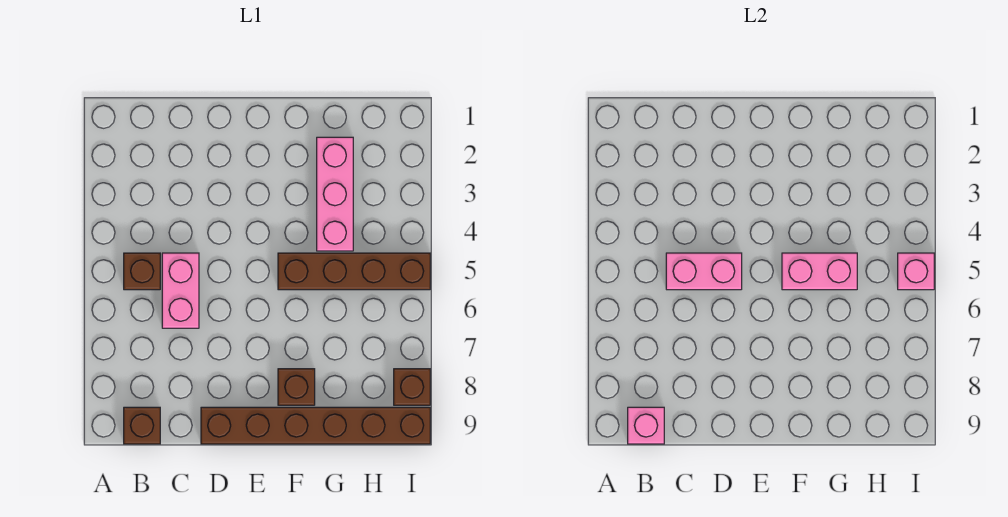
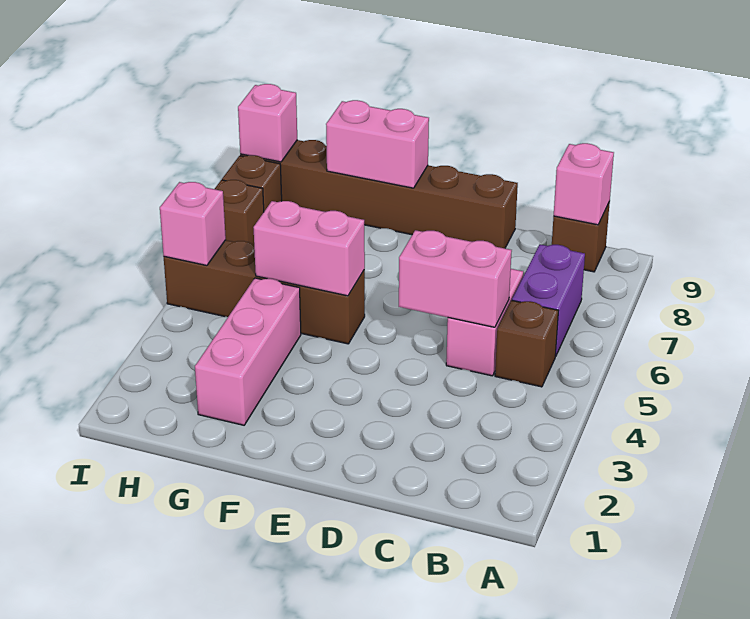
none -> purple 1x2 brick [512,244,585,357]
brown 1x1 brick [278,369,315,405] -> brown 1x1 brick moved to [215,180,264,246]
none -> pink 1x2 brick [326,100,429,188]
none -> pink 1x1 brick [238,84,297,162]

